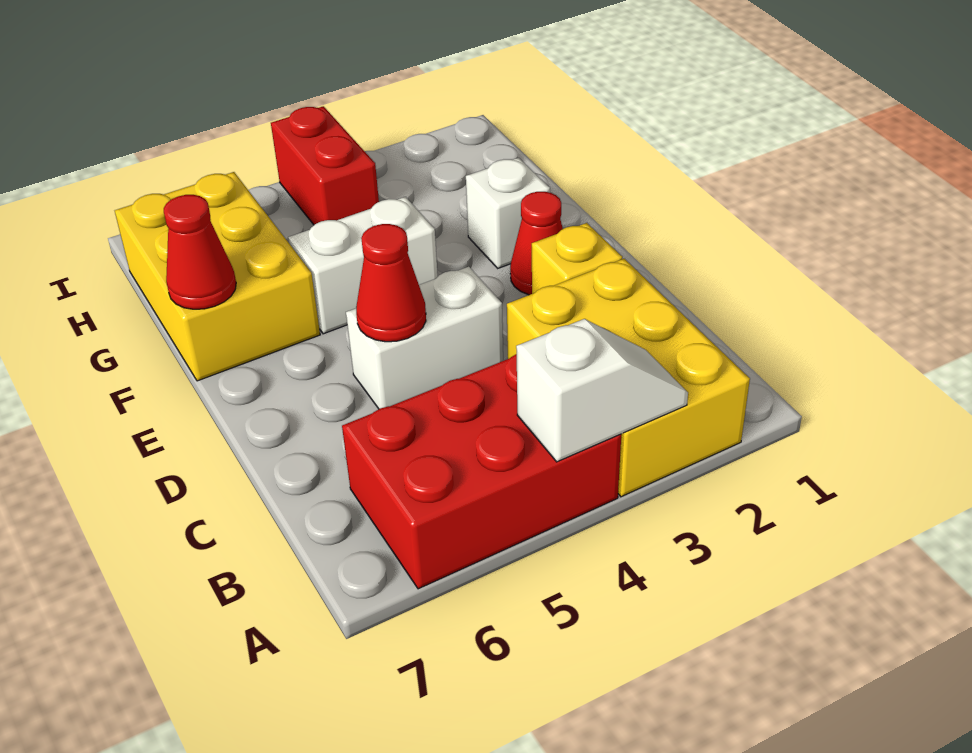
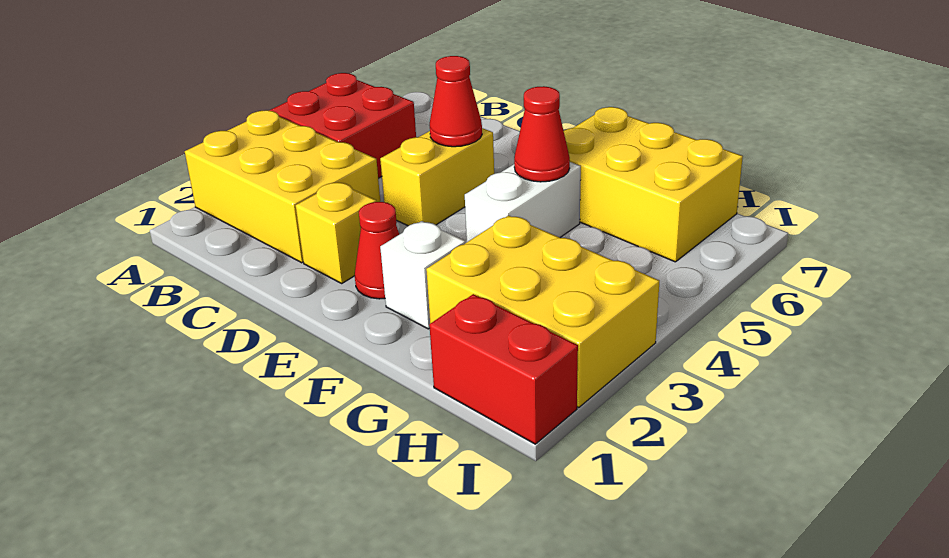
white 1x2 slope [516,319,688,462] -> none
red 2x3 brick [342,354,621,589] -> red 2x2 brick [269,73,416,178]
white 1x2 brick [346,267,503,409] -> yellow 1x2 brick [380,128,494,226]
red 1x1 cone [164,195,236,309] -> red 1x1 cone moved to [514,86,570,182]
none -> yellow 2x3 brick [426,216,659,408]
red 1x2 brick [271,106,379,225] -> red 1x2 brick moved to [429,294,578,444]

